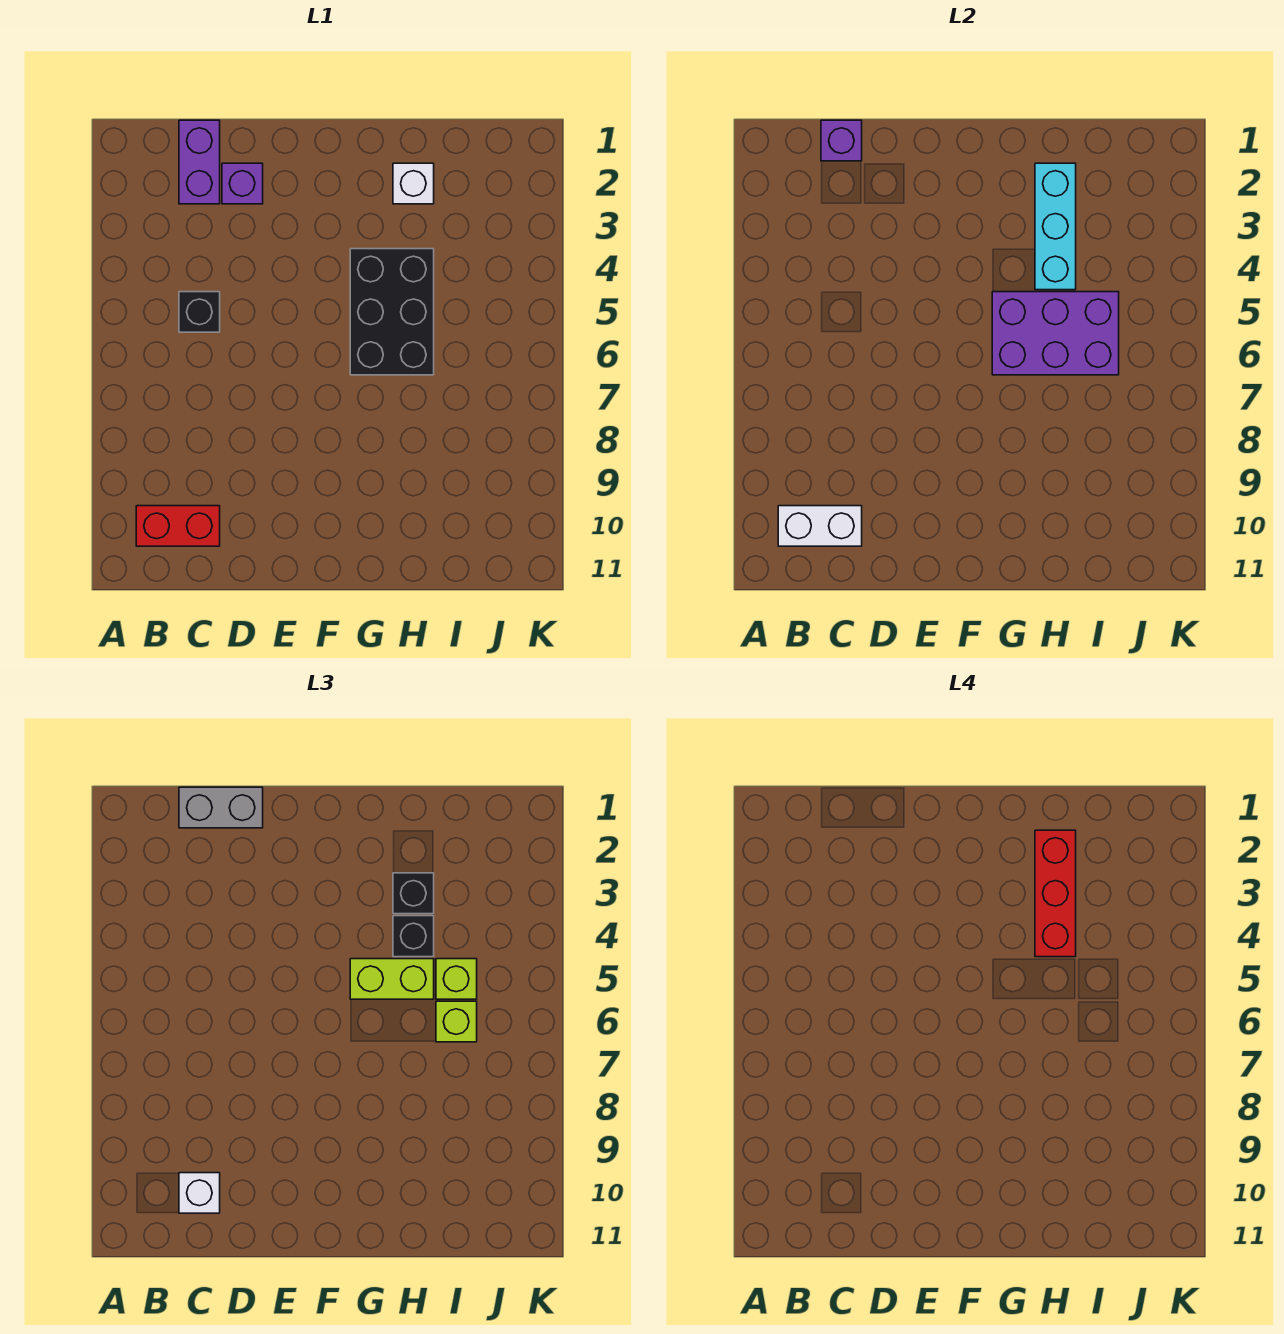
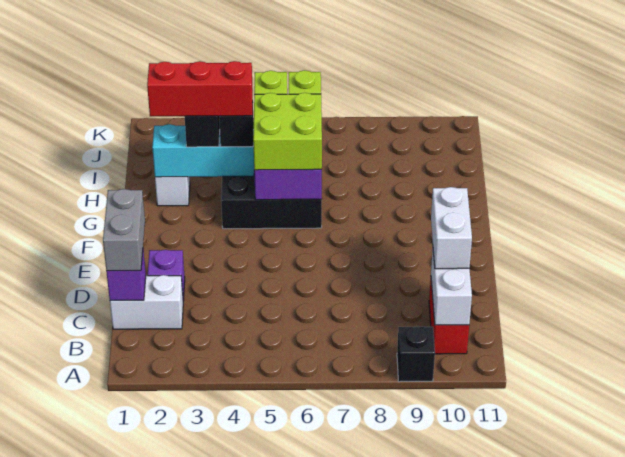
purple 1x2 brick [179,120,220,204] -> white 1x2 brick [110,275,183,329]
black 1x1 brick [179,292,220,332] -> black 1x1 brick moved to [397,326,435,382]
white 1x1 brick [179,1173,220,1213] -> white 1x2 brick [431,187,472,269]
lime 1x2 brick [350,959,434,999] -> lime 2x2 brick [253,93,322,170]

